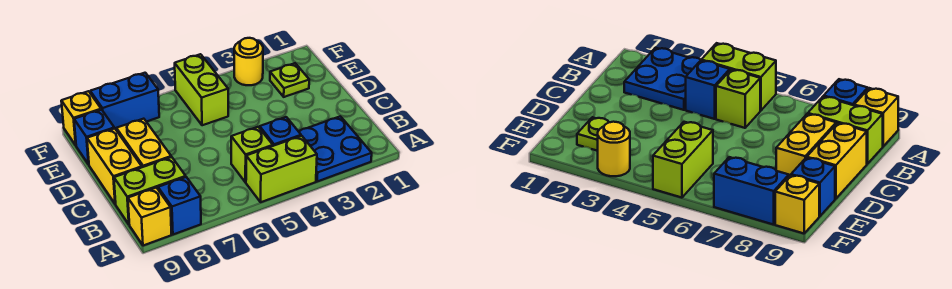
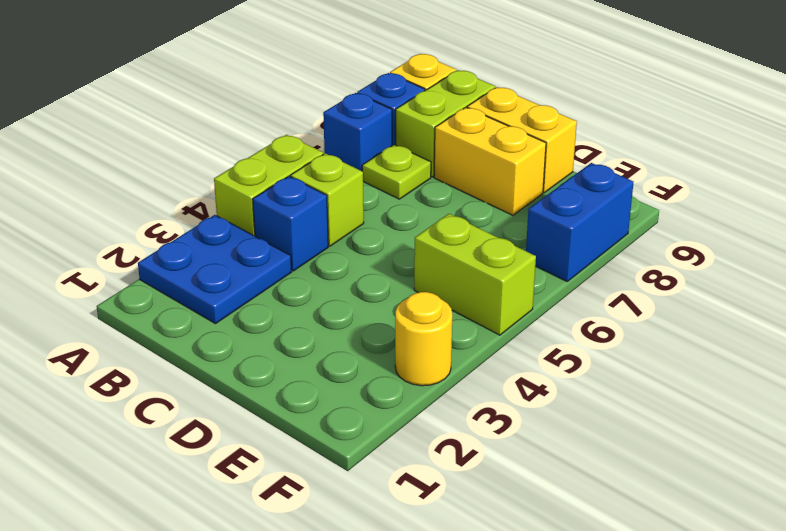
lime 1x1 plate [270,63,309,97] -> lime 1x1 plate moved to [362,145,431,199]
blue 1x1 brick [74,110,114,164] -> blue 1x1 brick moved to [323,93,392,171]
yellow 1x1 brick [61,91,101,145] -> none

